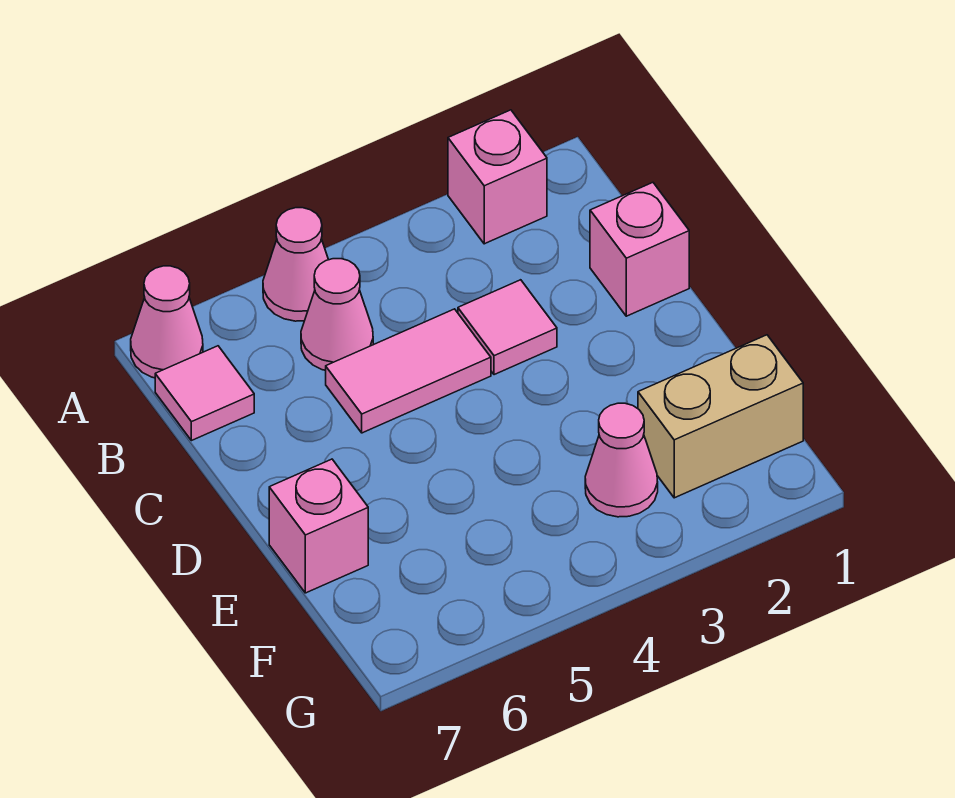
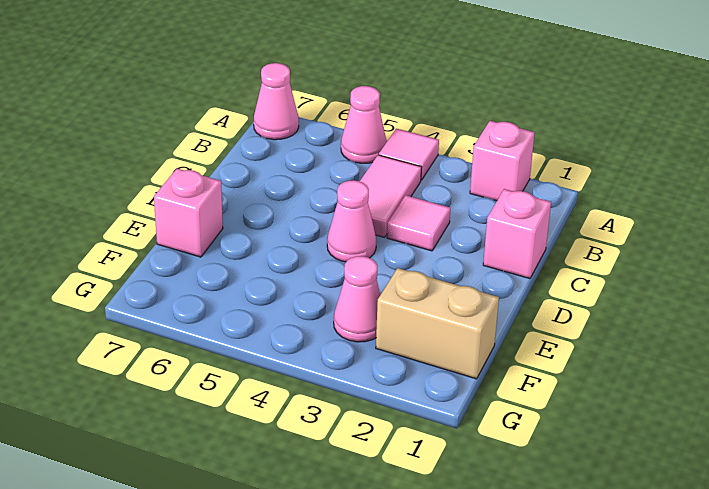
pink 1x1 cone [301,259,373,370] -> pink 1x1 cone moved to [327,180,376,262]
pink 1x1 tile [155,346,254,441] -> pink 1x1 tile moved to [379,129,439,180]
pink 1x2 tile [326,309,491,433] -> pink 1x2 tile turned to [360,155,422,237]

